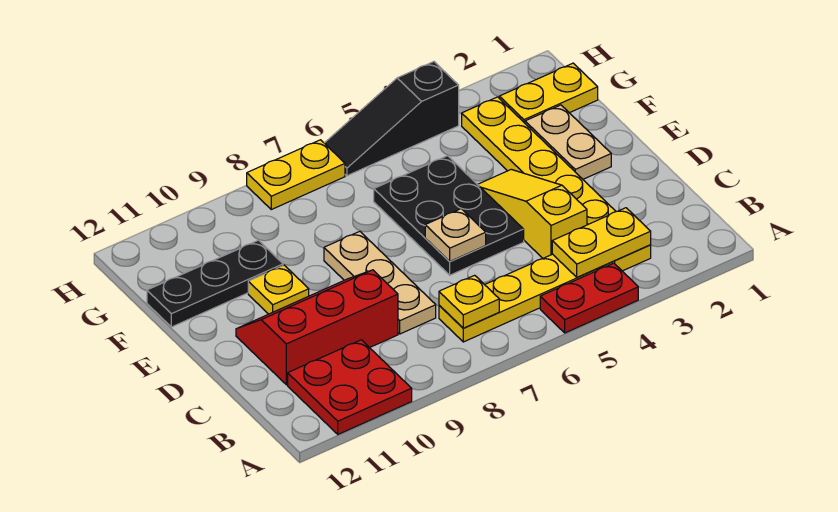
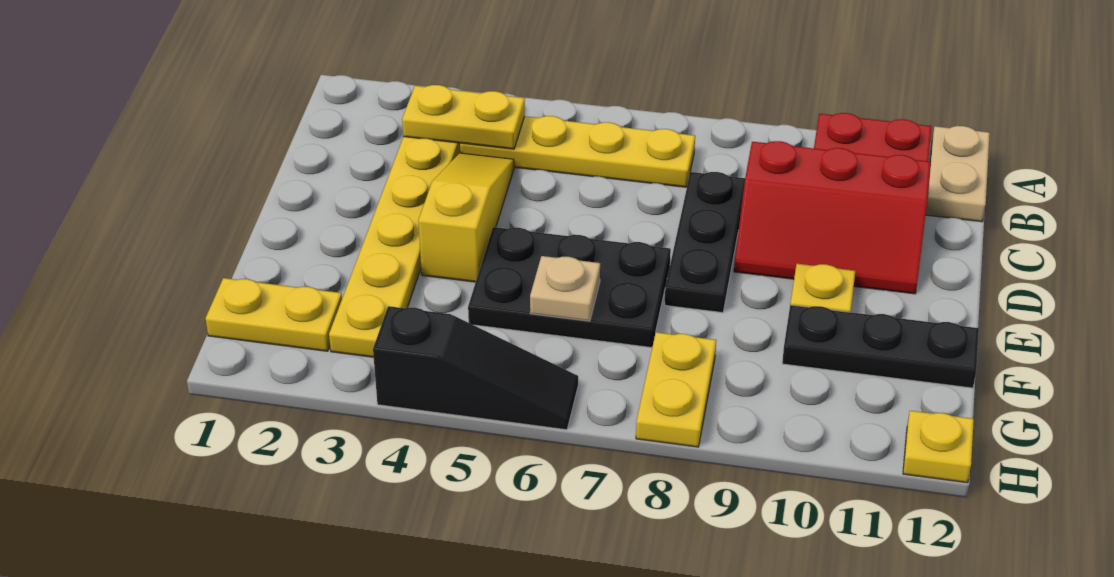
red 1x2 plate [540,263,638,333] -> none
yellow 1x1 plate [439,275,499,328] -> yellow 1x1 plate moved to [903,411,974,483]
yellow 1x3 slope [477,169,587,258] -> yellow 1x3 slope turned to [418,153,514,282]
tan 1x3 plate [324,231,436,334] -> black 1x3 plate [664,172,745,313]
black 2x3 plate [374,156,524,275] -> black 2x3 plate turned to [468,227,671,348]
tan 1x1 plate [425,209,486,261] -> tan 1x1 plate moved to [530,256,600,321]
tan 1x2 plate [525,105,611,179] -> tan 1x2 plate moved to [926,126,990,222]
yellow 1x2 plate [247,140,345,209] -> yellow 1x2 plate turned to [636,332,716,447]

